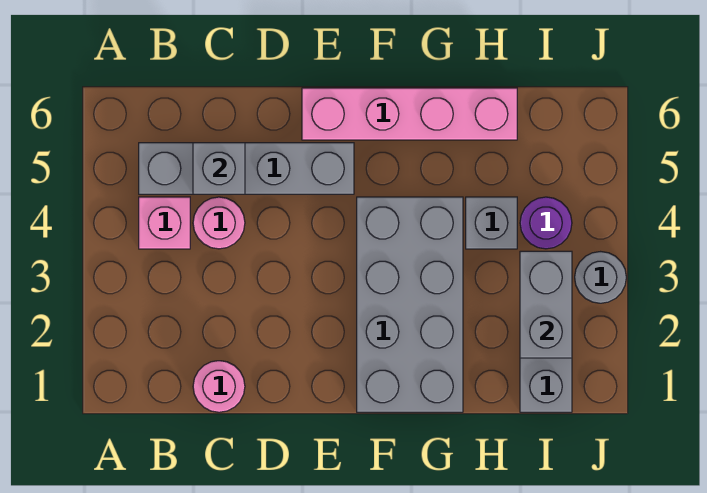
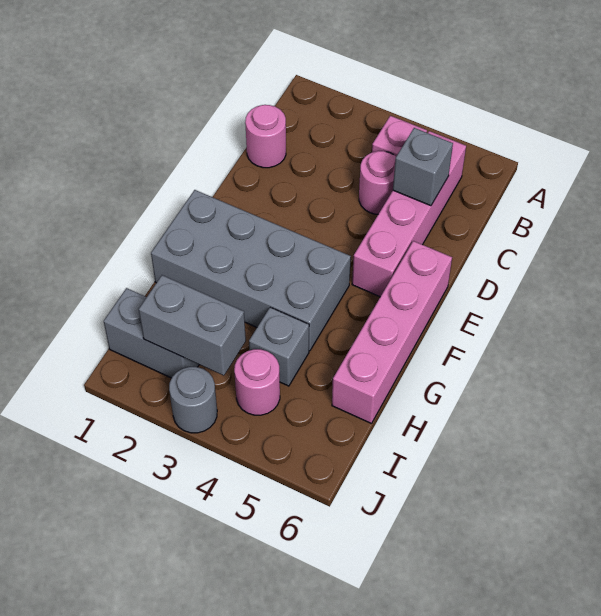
grey 1x4 brick [139,143,354,194] -> pink 1x4 brick [352,131,466,297]
purple 1x1 round brick [520,197,572,249] -> pink 1x1 round brick [234,349,280,415]

